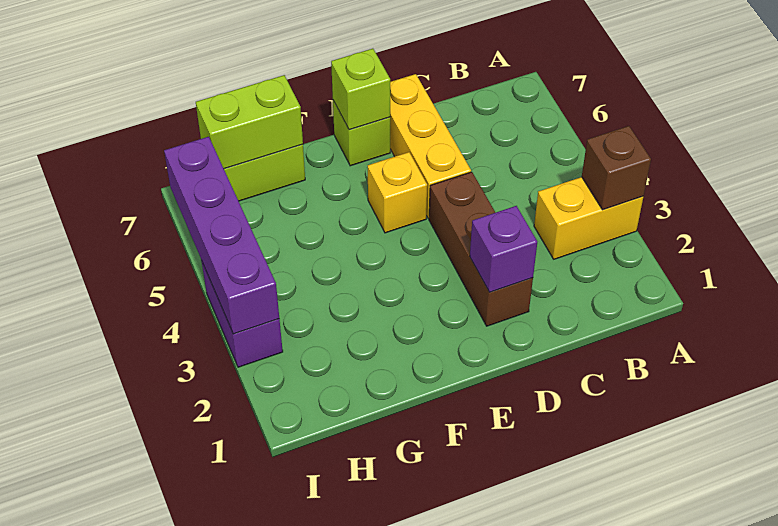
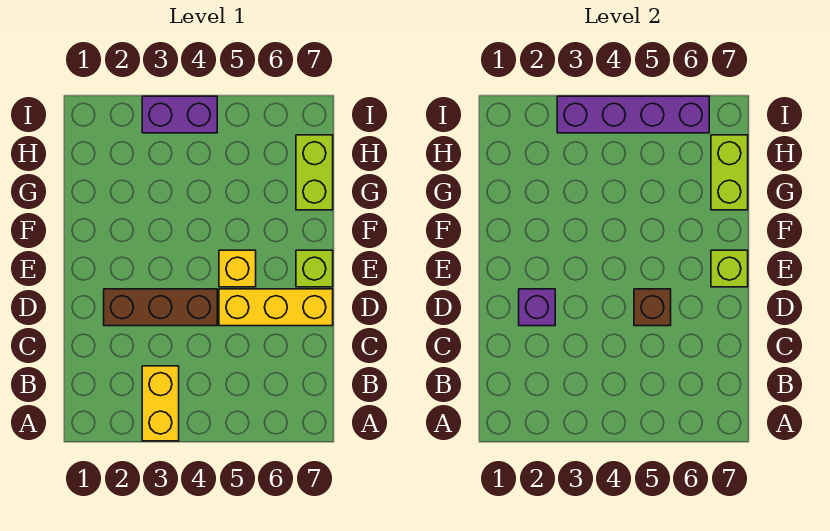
brown 1x1 brick [582,126,651,210] -> brown 1x1 brick moved to [634,289,671,326]

